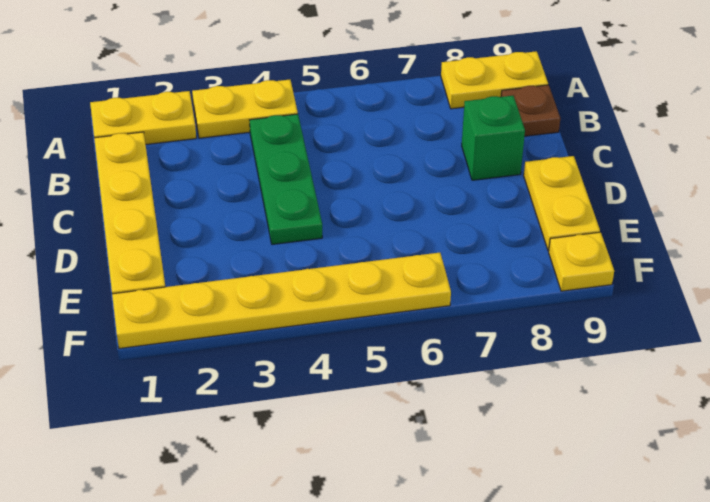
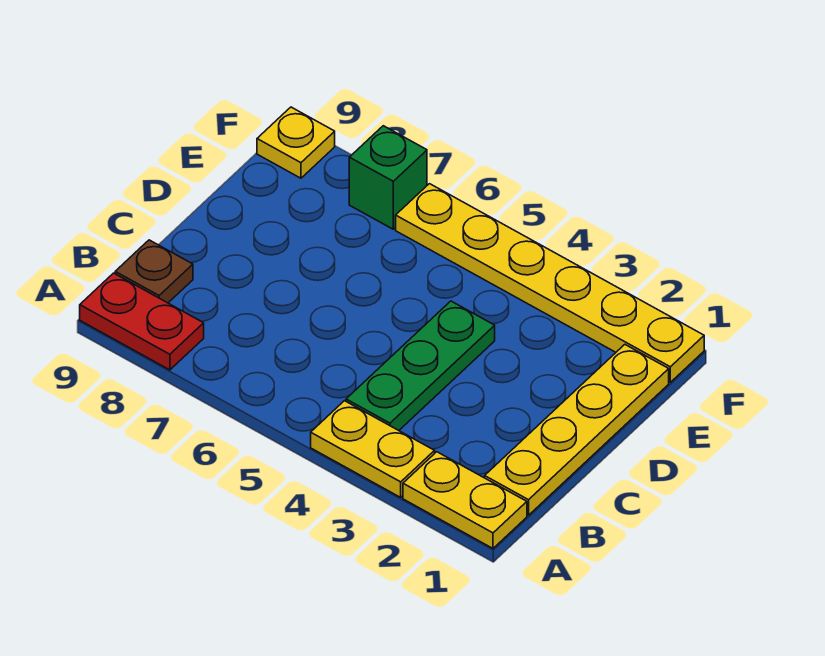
yellow 1x2 plate [441,51,548,109] -> red 1x2 plate [80,273,204,370]
green 1x1 brick [462,96,525,180] -> green 1x1 brick moved to [349,126,427,229]
yellow 1x2 plate [524,156,600,251] -> none

